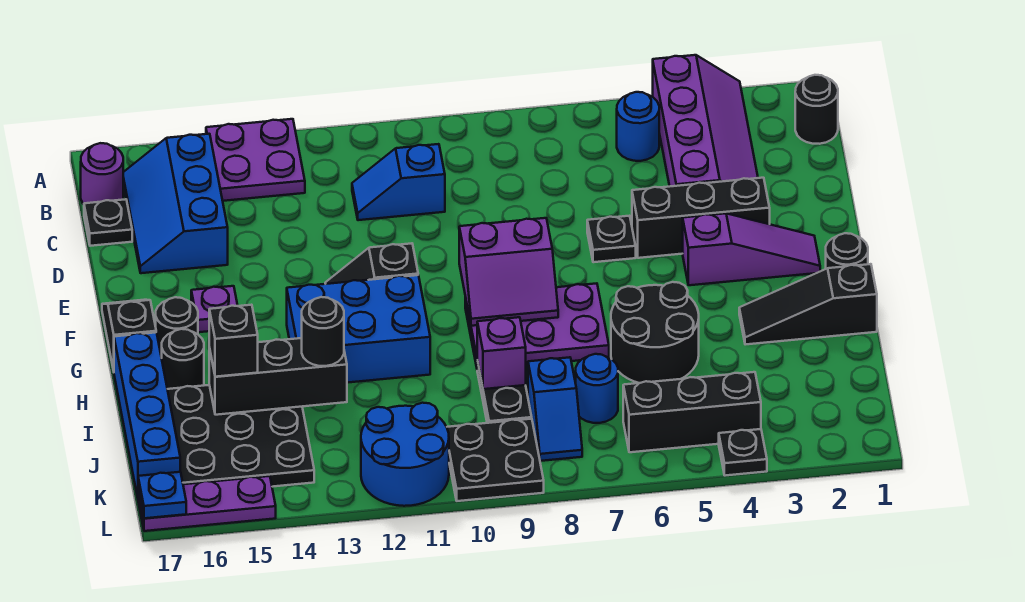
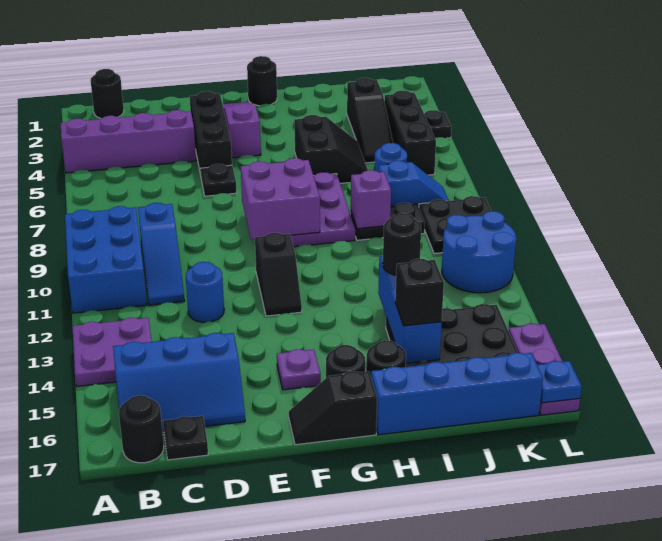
blue 1x1 round brick [617,92,659,161] -> blue 1x1 round brick moved to [186,262,224,322]
purple 1x1 round brick [81,143,123,204] -> black 1x1 round brick [119,395,164,463]
blue 1x2 slope [352,144,445,220] -> blue 1x3 slope [138,203,185,305]
purple 2x2 slope [459,218,558,326] -> purple 2x2 brick [241,158,320,239]
blue 2x3 brick [287,275,430,383] -> blue 2x3 brick moved to [65,206,147,313]
black 1x3 slope [739,264,877,345] -> black 1x3 slope moved to [347,78,393,163]
black 2x2 round brick [611,282,699,383] -> black 2x2 slope [294,115,368,183]
black 1x3 brick [209,338,347,415] -> blue 1x3 brick [378,256,442,363]

